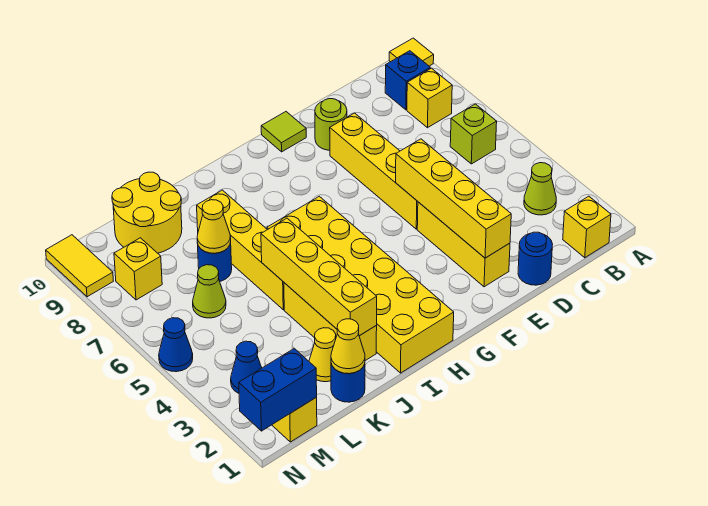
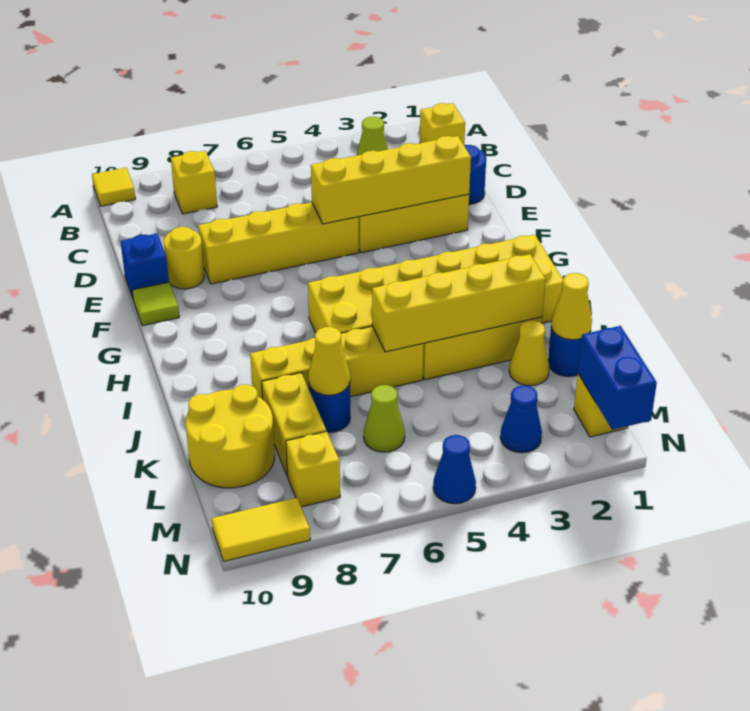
lime 1x1 brick [450,104,497,164] -> none
blue 1x1 brick [385,51,431,110] -> blue 1x1 brick moved to [121,233,169,299]
lime 1x1 round brick [315,99,347,150] -> yellow 1x1 round brick [163,227,205,289]
none -> yellow 1x2 brick [262,373,326,475]

